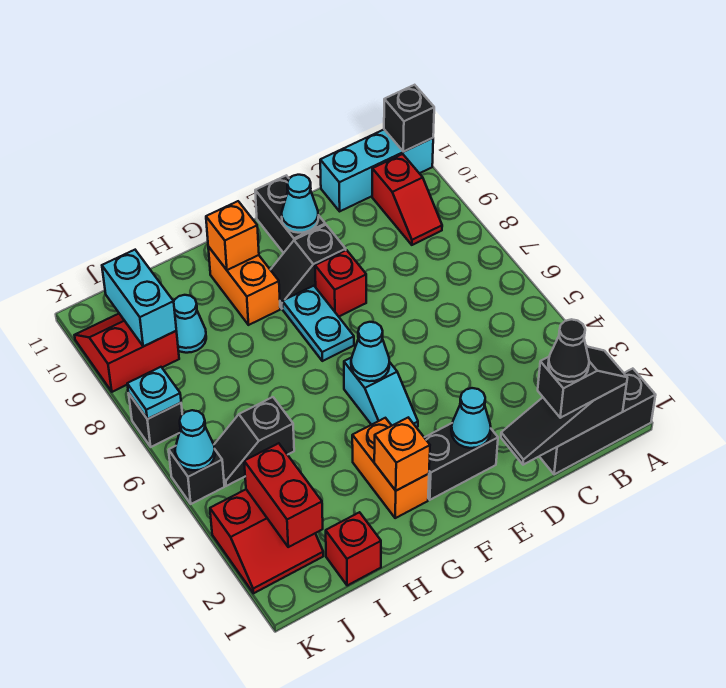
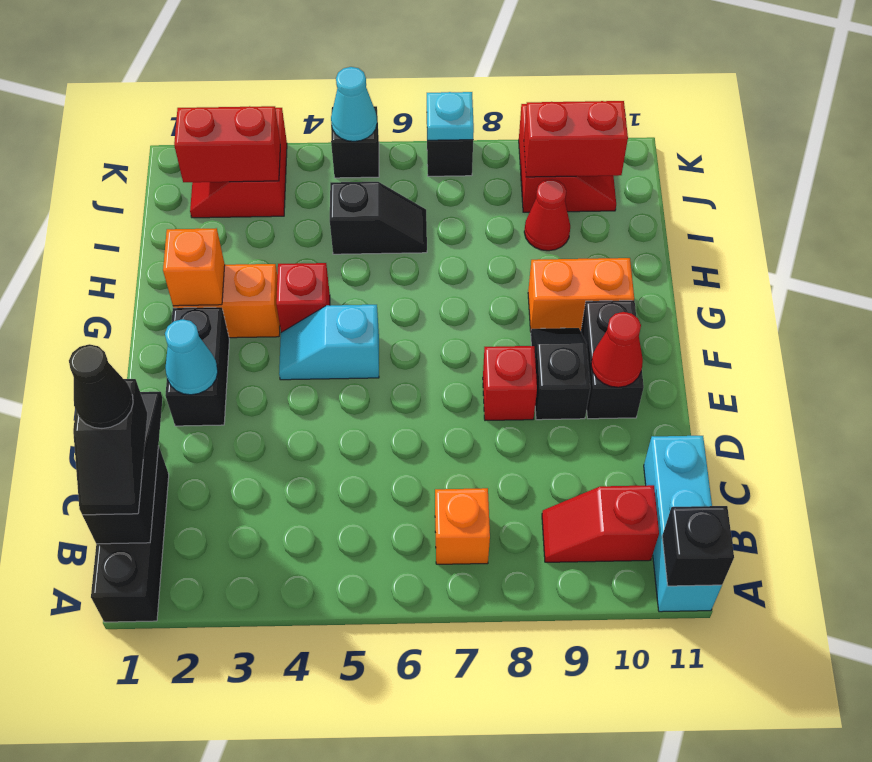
black 1x2 brick [255,176,325,253] -> black 1x2 brick turned to [581,300,644,419]
cyan 1x1 cone [282,175,318,233] -> red 1x1 cone [591,312,643,387]
cyan 1x1 cone [351,322,390,381] -> none
cyan 1x2 plate [282,286,354,361] -> none
orange 1x1 brick [206,201,259,270] -> orange 1x1 brick moved to [435,488,490,564]
red 1x1 brick [326,512,381,586] -> red 1x1 brick moved to [276,263,330,332]
black 1x2 slope [214,397,294,486] -> black 1x2 slope turned to [330,182,427,254]
cyan 1x1 cone [174,295,206,353] -> red 1x1 cone [524,179,570,251]
cyan 1x2 brick [102,250,176,346] -> red 1x2 brick [524,101,628,177]

